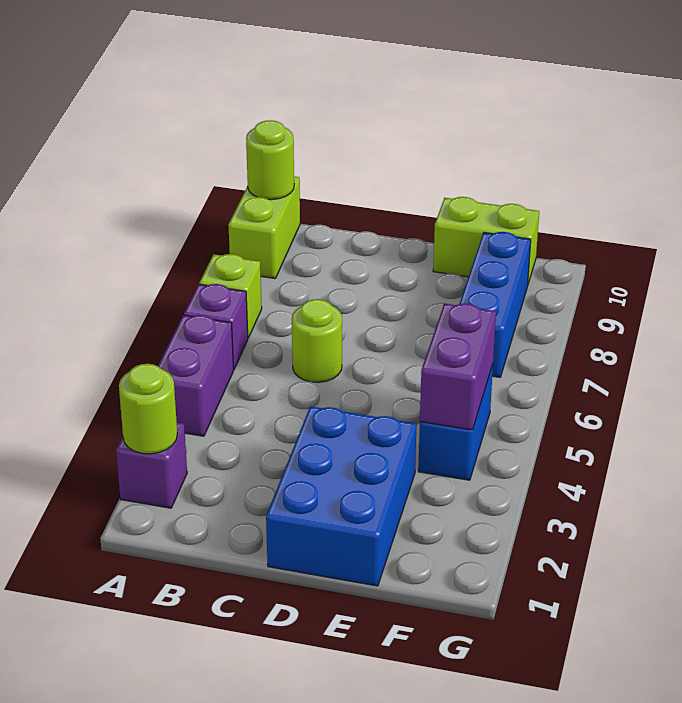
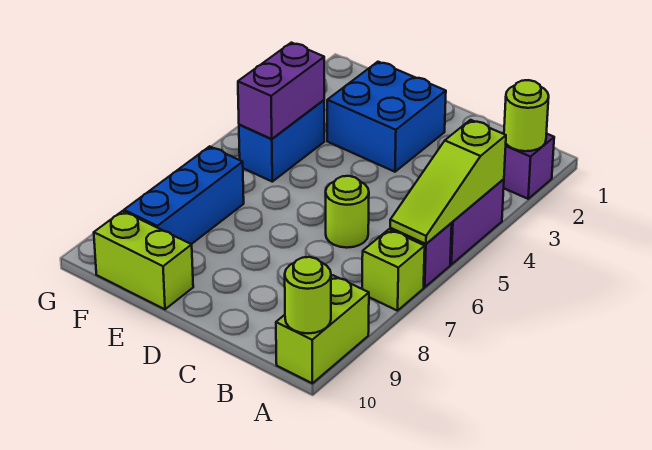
none -> lime 1x3 slope [390,120,506,244]
blue 2x3 brick [266,406,417,586] -> blue 2x2 brick [327,62,446,172]

